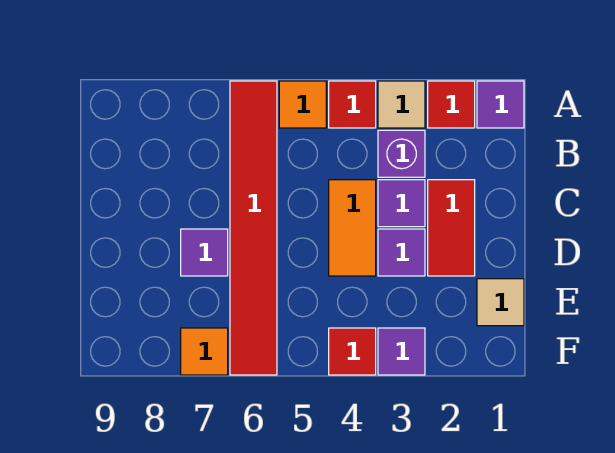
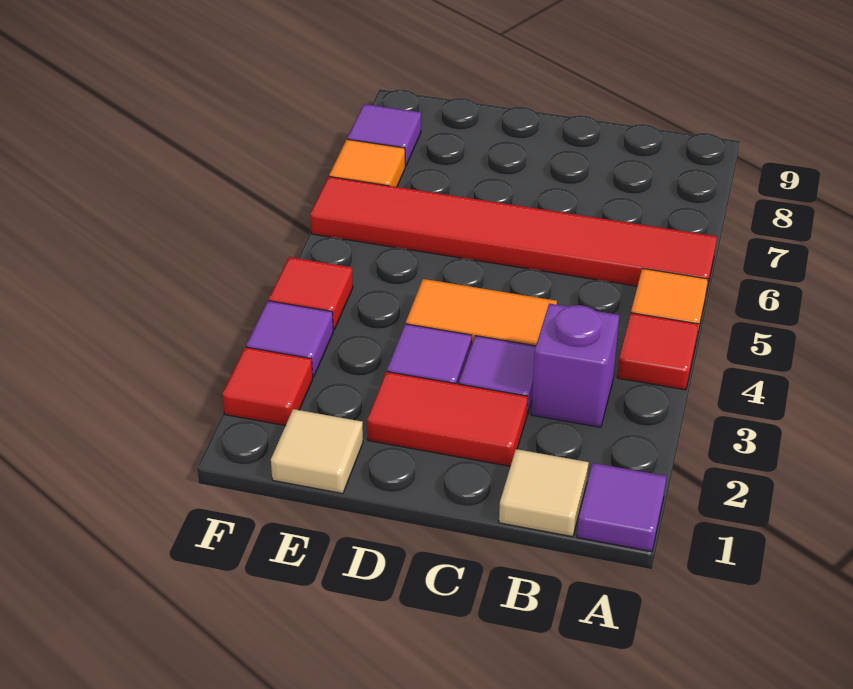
red 1x1 tile [428,81,475,128] -> red 1x1 tile moved to [222,347,313,426]
tan 1x1 tile [378,81,425,128] -> tan 1x1 tile moved to [499,449,589,537]
purple 1x1 tile [181,229,228,276] -> purple 1x1 tile moved to [347,104,421,166]

